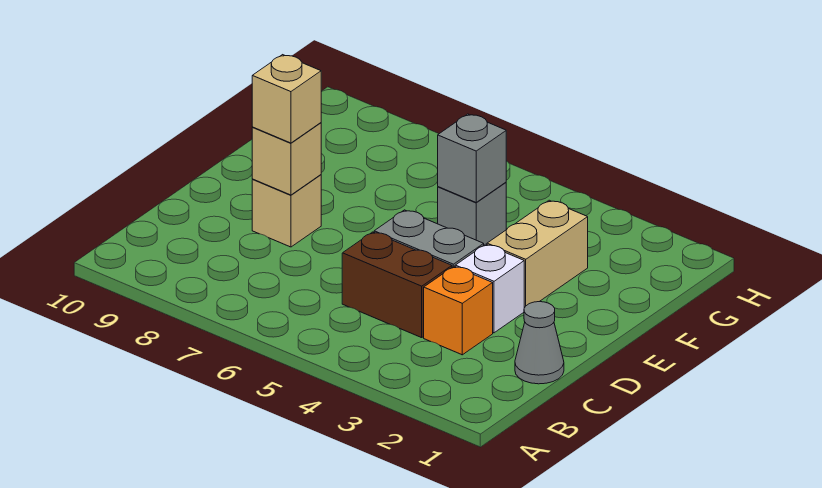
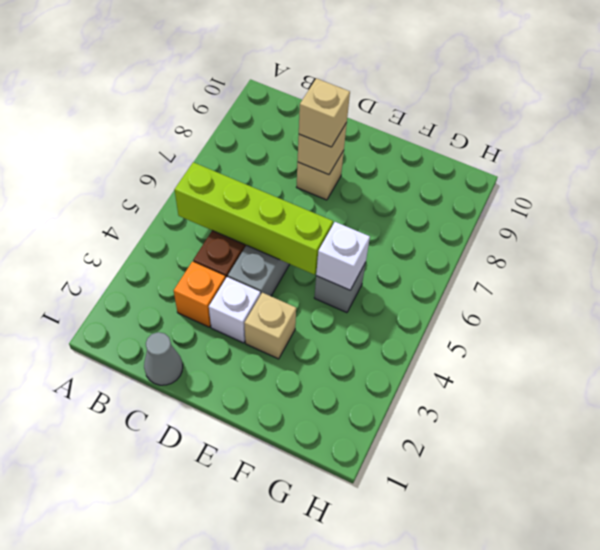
none -> lime 1x4 brick [174,162,333,275]
tan 1x2 brick [487,200,588,308] -> tan 1x1 brick [244,293,296,359]
grey 1x1 brick [438,114,506,203] -> white 1x1 brick [316,222,370,290]

